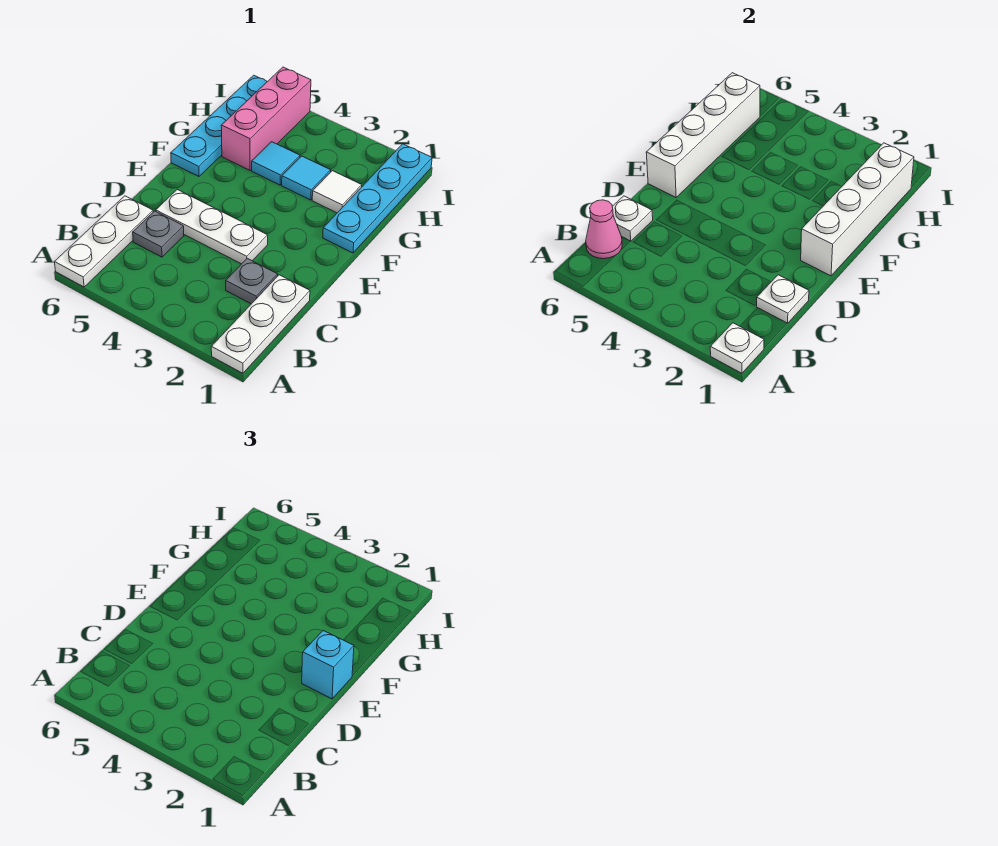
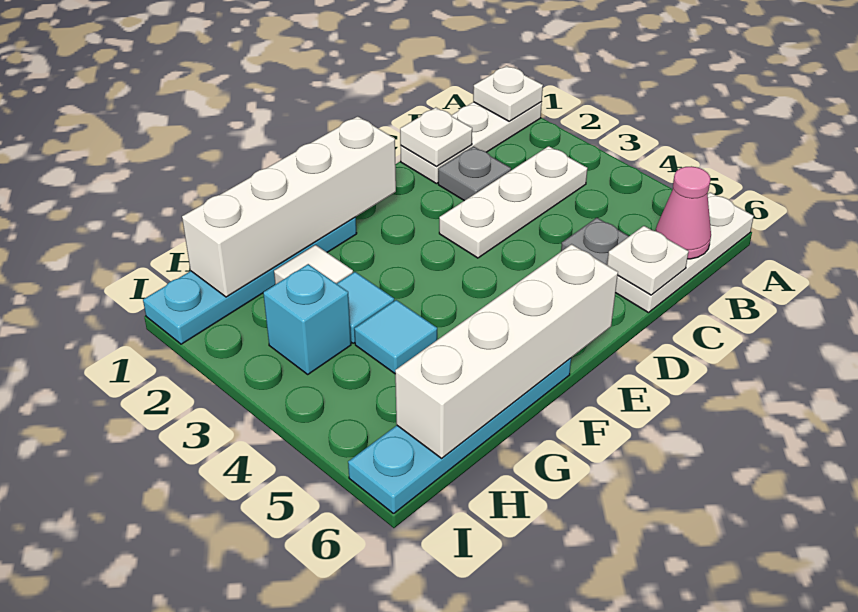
white 1x3 plate [156,189,268,264] -> white 1x3 plate turned to [439,146,587,258]
cyan 1x1 brick [302,631,354,699] -> cyan 1x1 brick moved to [263,264,351,374]
pink 1x3 brick [221,67,311,170] -> none

